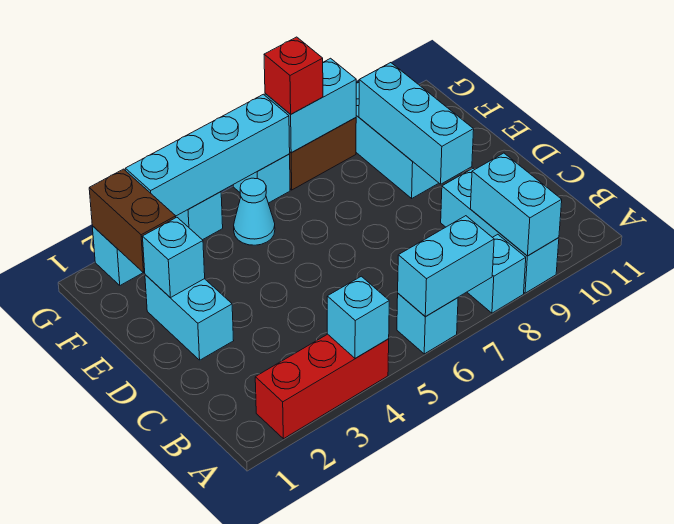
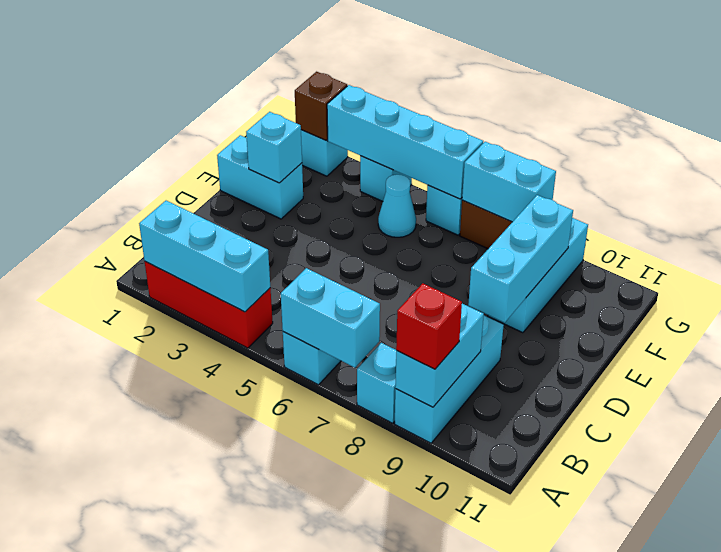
cyan 1x1 brick [327,276,389,358] -> cyan 1x3 brick [139,201,270,312]
cyan 1x2 brick [145,275,234,360] -> cyan 1x2 brick turned to [217,135,303,219]
brown 1x2 brick [89,169,176,273] -> brown 1x1 brick [295,72,347,140]
red 1x1 brick [264,37,323,114] -> red 1x1 brick moved to [396,283,462,369]

